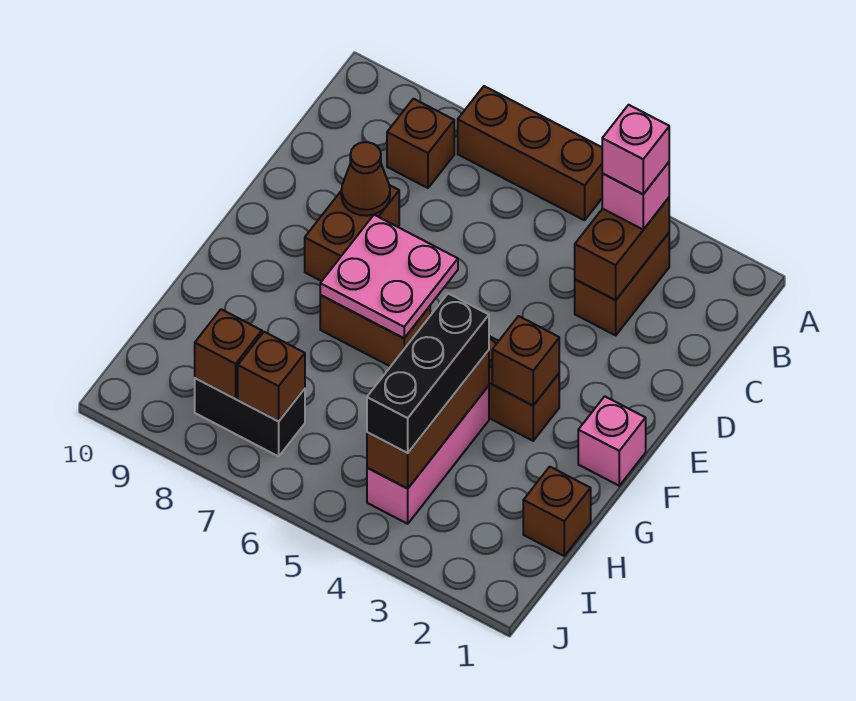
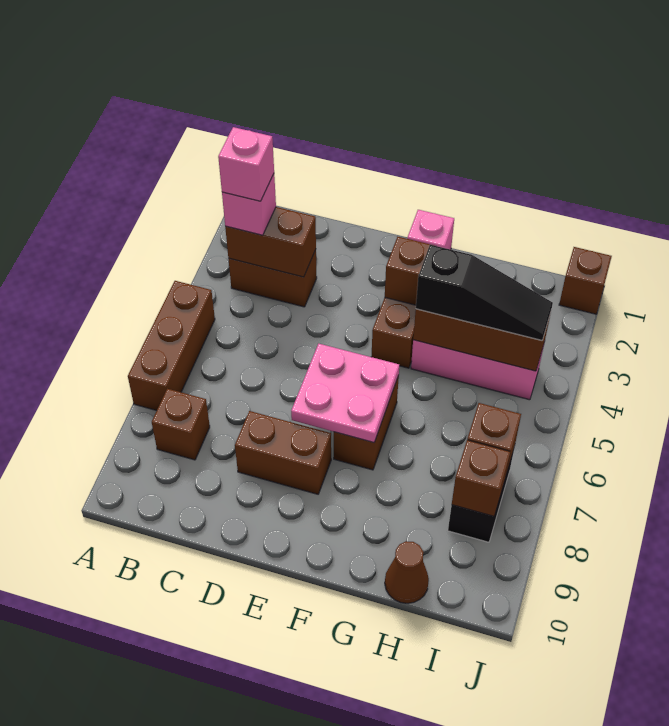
brown 1x1 cone [341,142,390,216] -> brown 1x1 cone moved to [385,541,429,603]
black 1x3 brick [367,293,489,453] -> black 1x3 slope [416,245,553,341]
brown 1x1 brick [523,467,591,556] -> brown 1x1 brick moved to [559,247,612,314]

